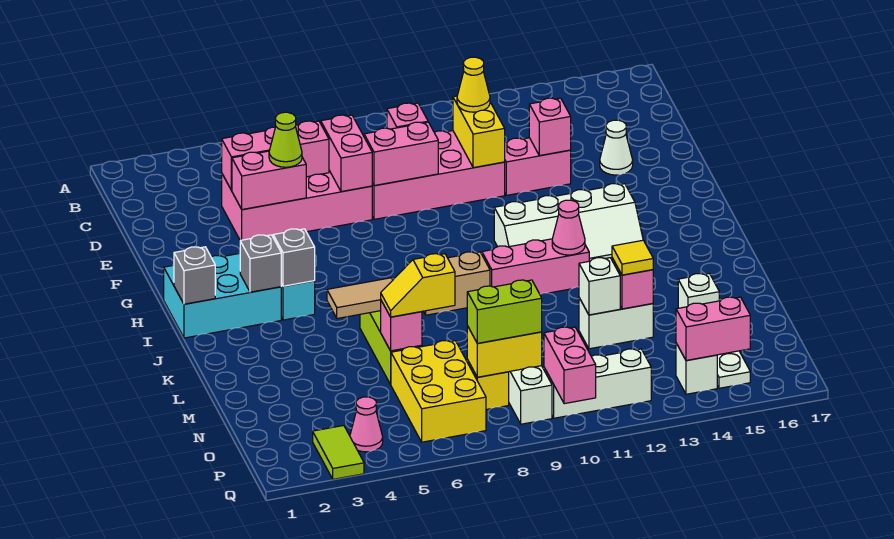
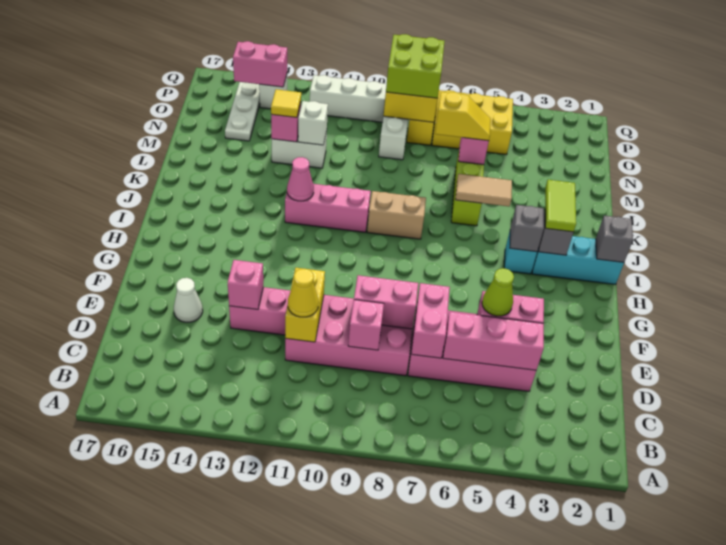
cyan 2x3 brick [164,253,281,338] -> cyan 1x3 brick [532,236,624,284]
white 2x4 slope [494,184,643,261] -> none
white 1x1 brick [678,274,719,308] -> none
yellow 2x3 brick [391,341,486,442] -> yellow 2x3 brick turned to [432,90,513,155]
lime 1x2 brick [467,280,542,343] -> lime 2x2 brick [386,34,445,98]
lime 1x2 tile [313,426,364,479] -> lime 1x2 tile moved to [545,180,576,232]
pink 1x1 cone [350,397,383,452] -> none
pink 1x2 brick [544,327,596,404] -> none

